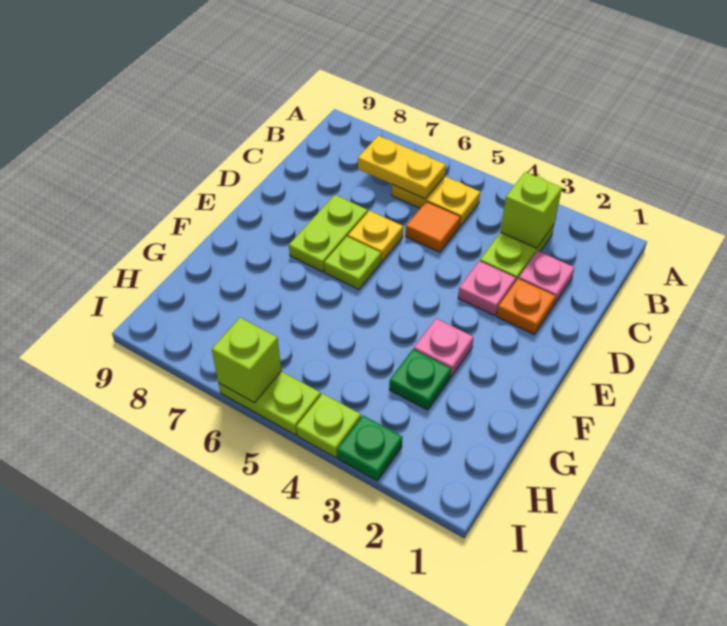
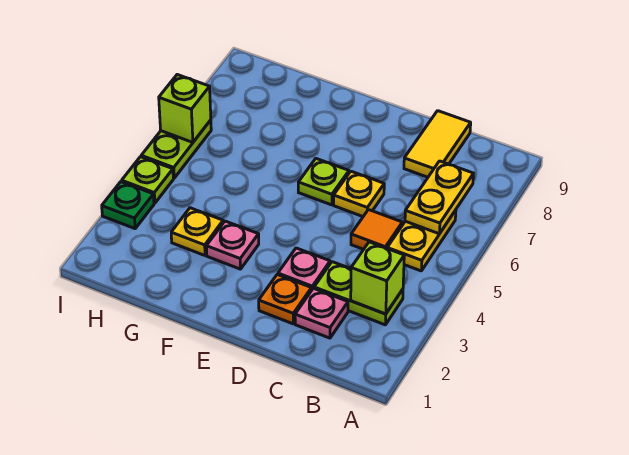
none -> yellow 1x2 tile [404,111,471,177]
lime 1x2 plate [289,195,368,272] -> none
green 1x1 plate [389,349,451,410] -> yellow 1x1 plate [171,208,223,255]

